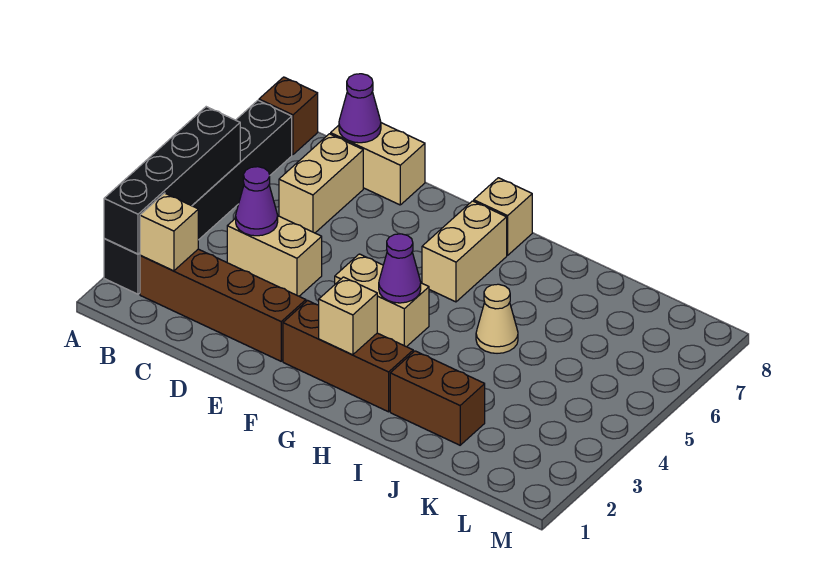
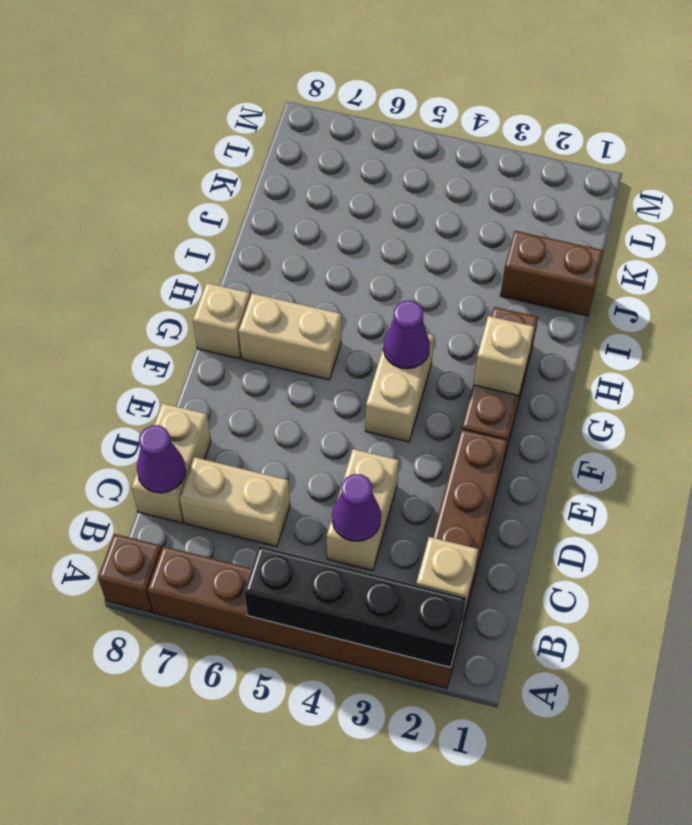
black 1x6 brick [104,100,292,294] -> brown 1x6 brick [148,546,462,688]
brown 1x2 brick [390,351,485,445] -> brown 1x2 brick turned to [500,231,604,316]
tan 1x1 cone [476,284,518,353] -> none

